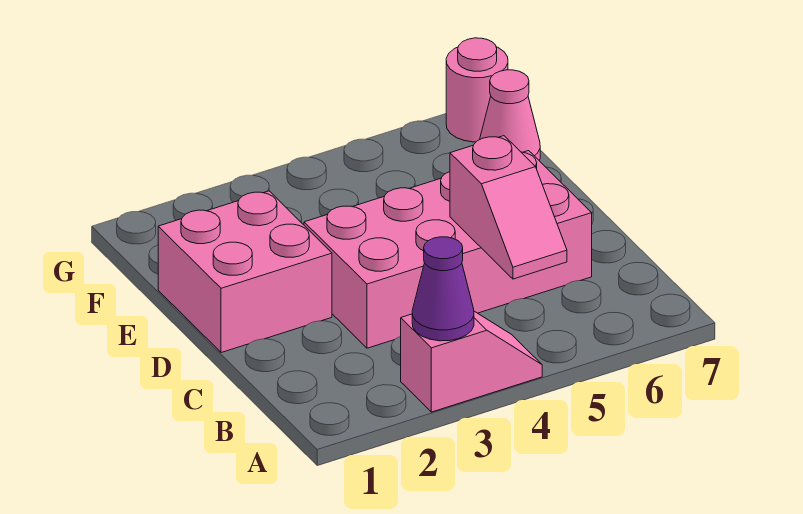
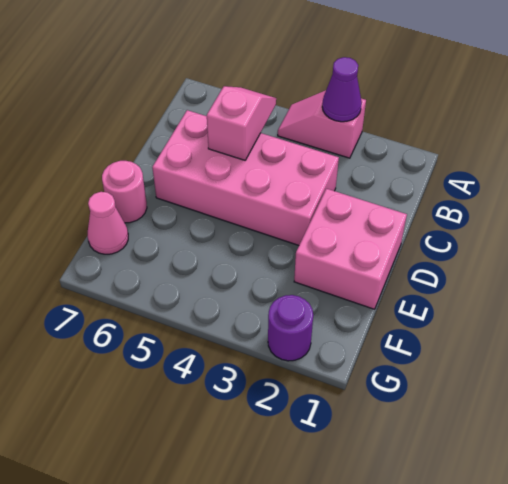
none -> purple 1x1 round brick [268,295,313,361]
pink 1x1 round brick [446,38,508,142] -> pink 1x1 round brick moved to [102,161,147,223]

